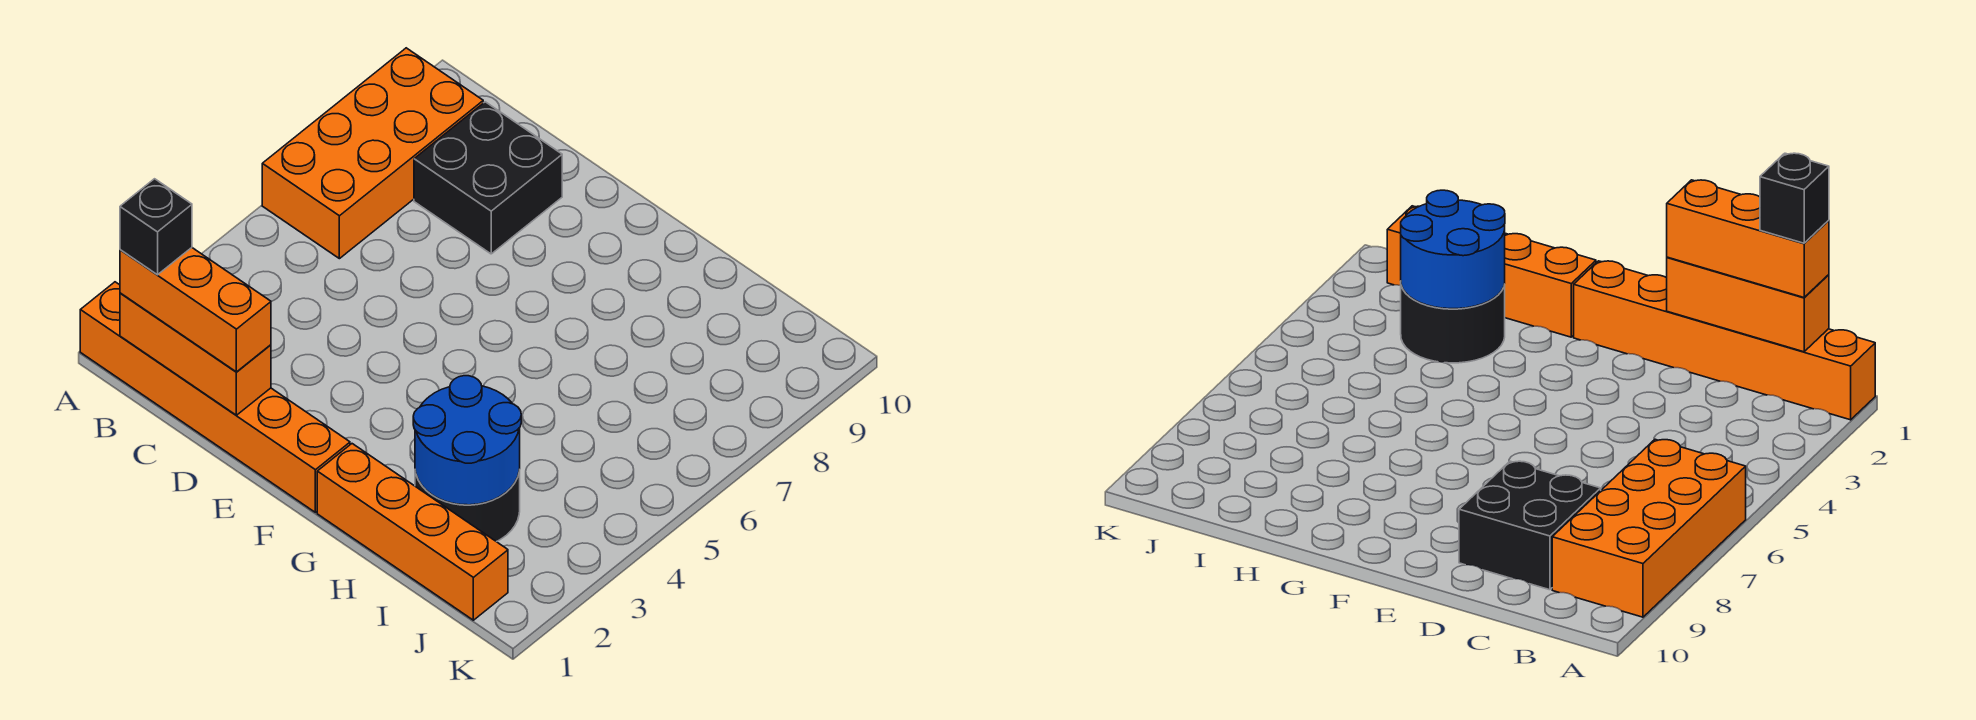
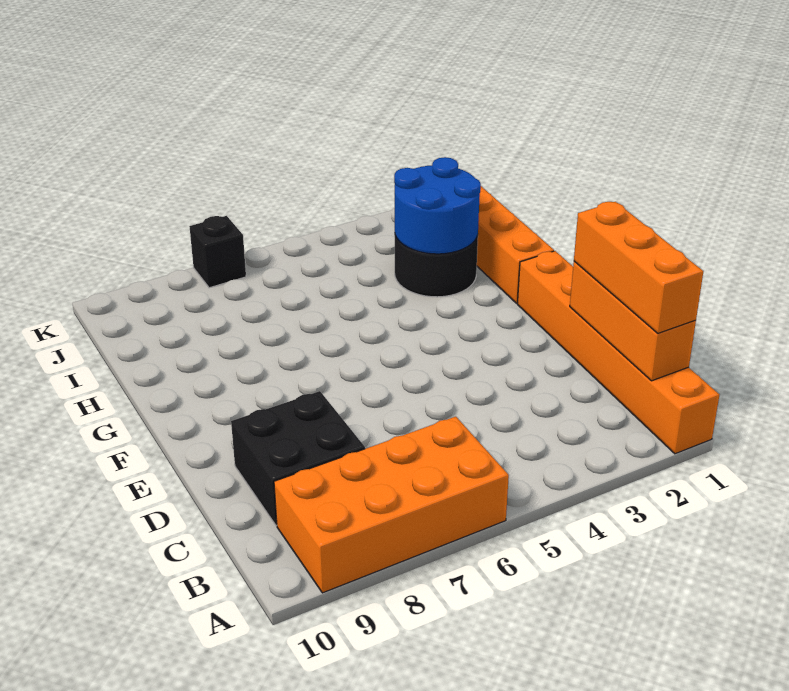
black 1x1 brick [120,179,192,275] -> black 1x1 brick moved to [189,216,246,288]

